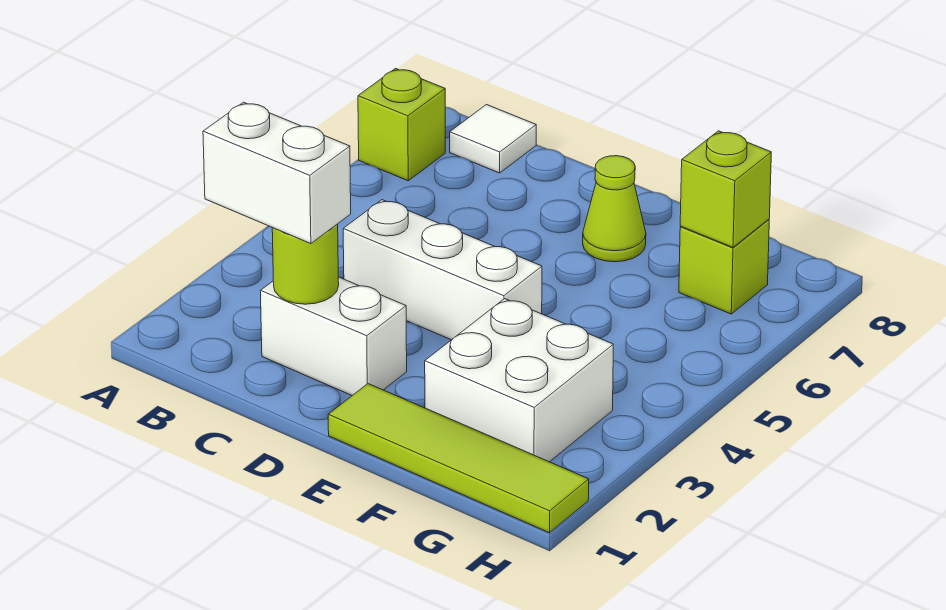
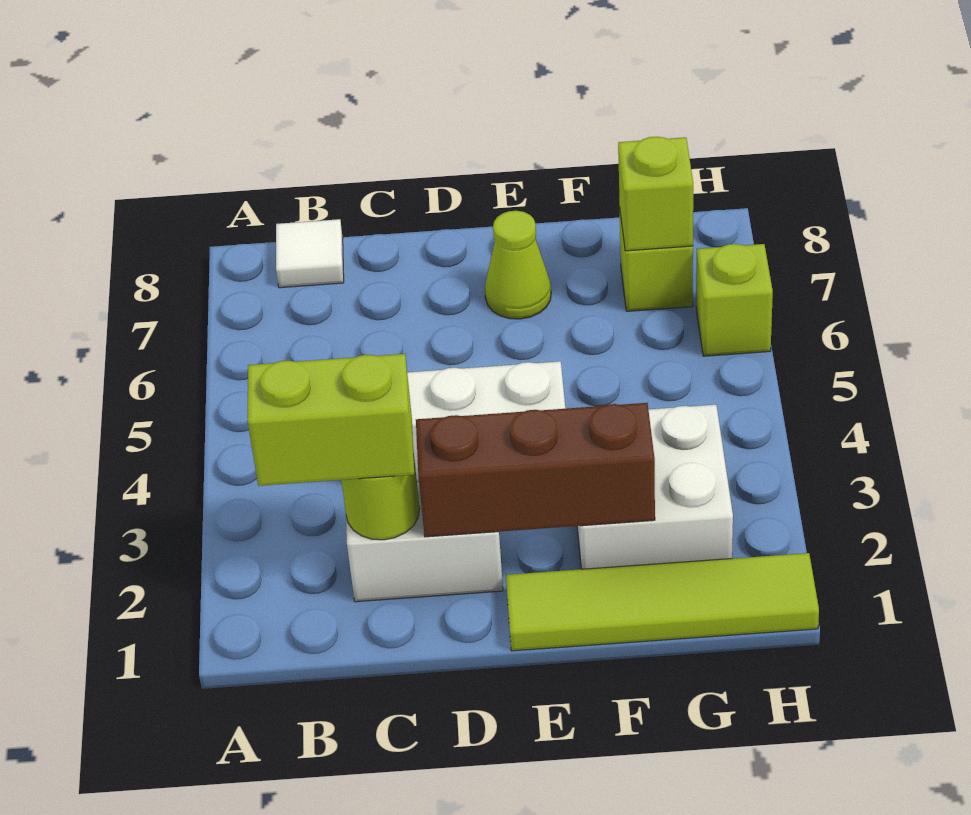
lime 1x1 brick [358,69,445,181] -> lime 1x1 brick moved to [696,244,773,356]
white 1x2 brick [203,102,351,244] -> lime 1x2 brick [247,354,414,486]
none -> brown 1x3 brick [416,403,655,537]

